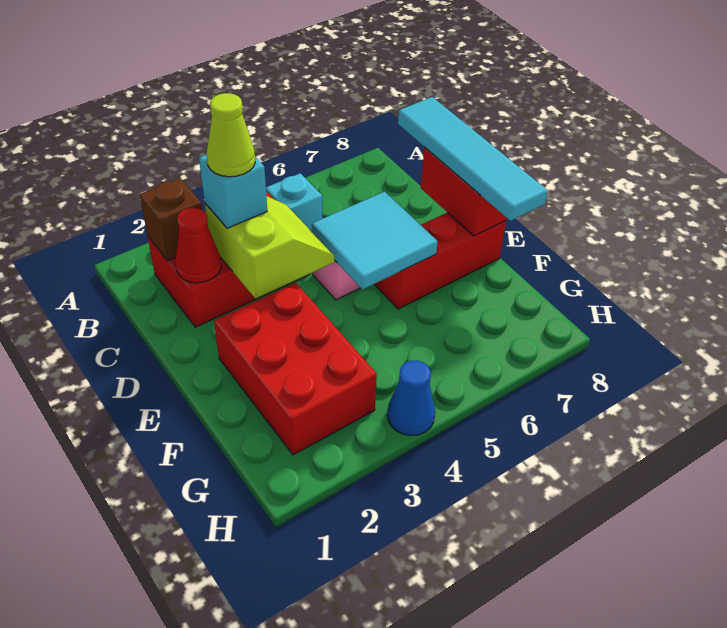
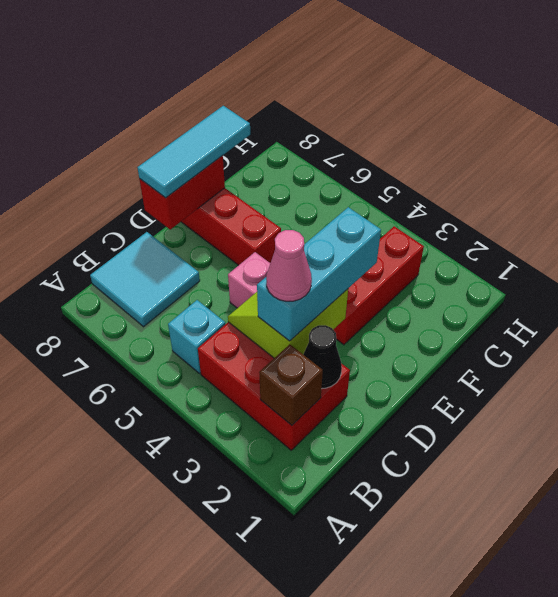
red 1x1 cone [175,208,221,283] -> black 1x1 cone [303,325,342,388]
cyan 1x1 brick [199,154,267,228] -> cyan 1x3 brick [257,207,381,341]
lime 1x1 cone [207,93,255,177] -> pink 1x1 cone [266,230,312,301]
cyan 1x4 tile [398,97,548,221] -> cyan 1x3 tile [137,106,250,198]
cyan 2x2 tile [312,192,438,289] -> cyan 2x2 tile moved to [90,232,200,327]
red 2x3 brick [214,283,377,455] -> red 1x3 brick [333,226,424,345]
blue 1x1 cone [387,361,435,435] -> none

